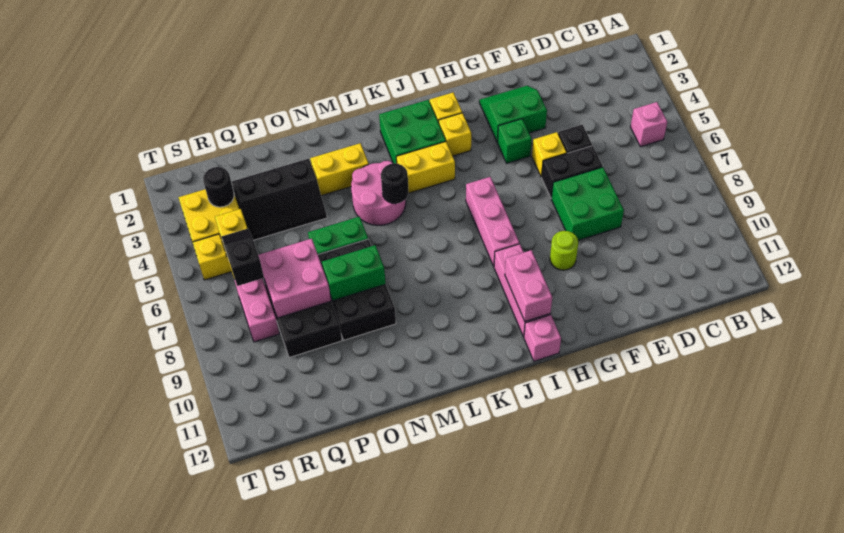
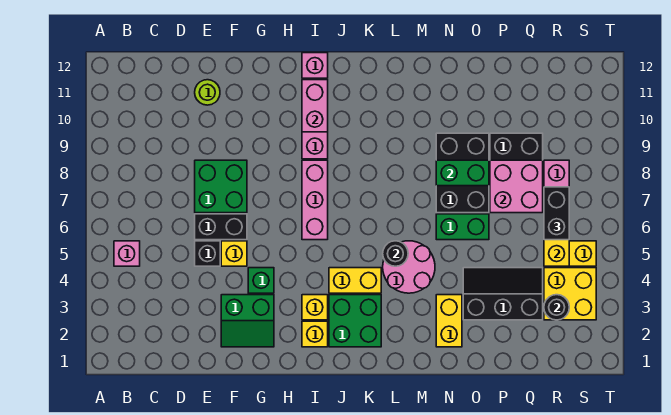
lime 1x1 round brick [550,231,578,270] -> lime 1x1 round brick moved to [195,80,220,105]
yellow 1x2 brick [310,143,369,196] -> yellow 1x2 brick turned to [436,295,462,347]
black 1x2 slope [221,228,264,286] -> black 1x2 brick [544,187,569,240]

